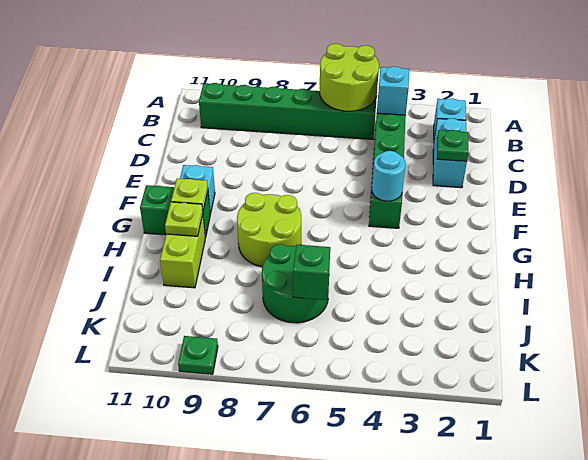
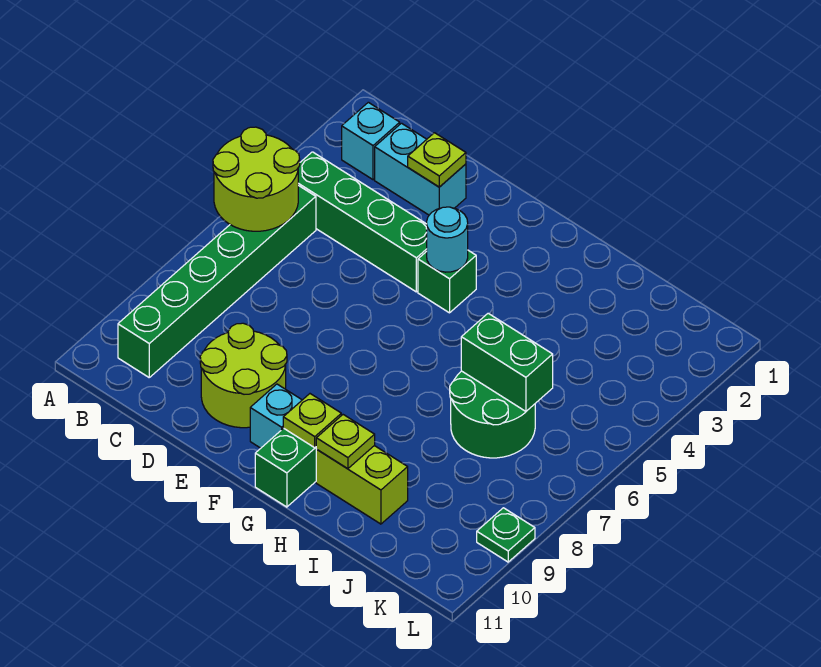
cyan 1x1 brick [377,66,409,115] -> none
green 1x1 plate [437,130,468,161] -> lime 1x1 plate [408,133,466,187]
lime 2x2 round brick [237,193,301,267] -> lime 2x2 round brick moved to [200,323,287,428]
green 1x1 brick [293,245,330,300] -> green 1x2 brick [461,313,553,411]

